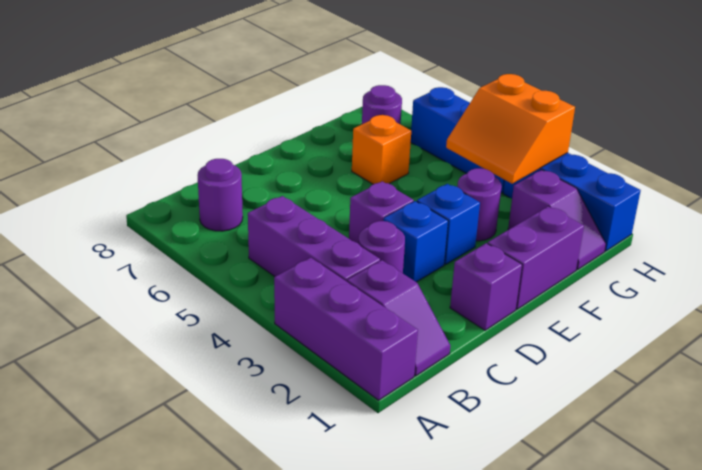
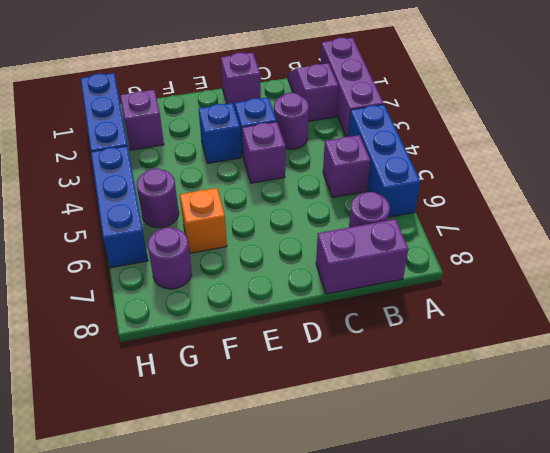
none -> blue 1x3 brick [348,104,420,217]
purple 1x3 brick [248,196,380,281] -> purple 1x1 brick [323,135,370,197]
purple 1x2 brick [488,206,584,309] -> purple 1x2 brick moved to [316,219,409,294]
purple 1x1 round brick [457,168,502,241] -> purple 1x1 round brick moved to [137,168,179,228]
orange 2x2 slope [446,74,575,184] -> none

